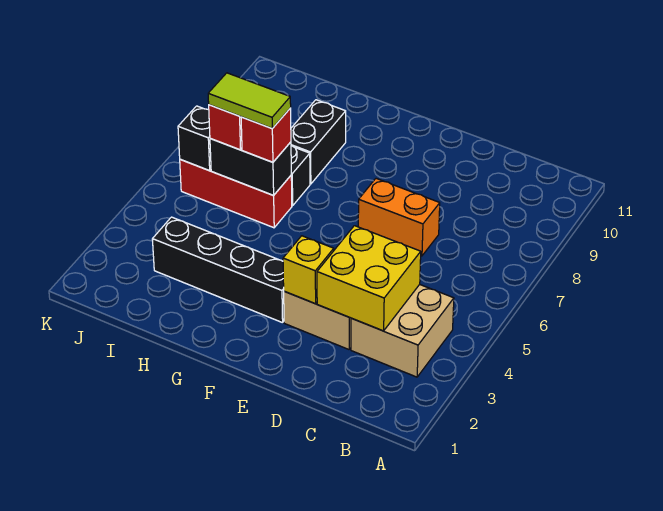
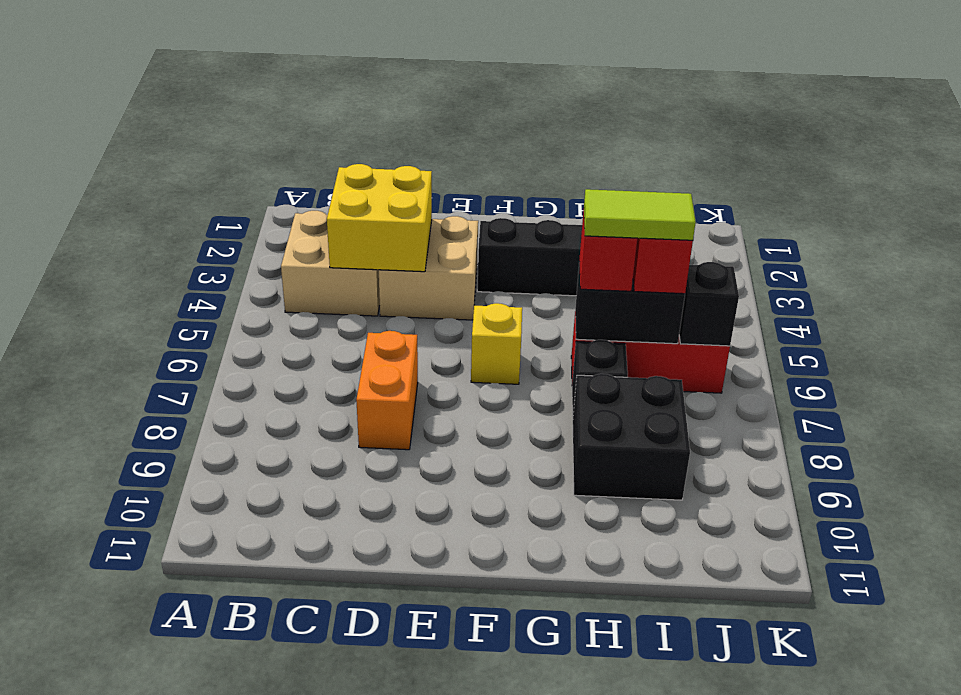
orange 1x2 brick [358,179,440,256] -> orange 1x2 brick turned to [356,331,418,450]
yellow 1x1 brick [283,236,334,304] -> yellow 1x1 brick moved to [471,303,522,384]
black 1x2 brick [291,100,346,184] -> black 2x2 brick [573,374,690,500]

